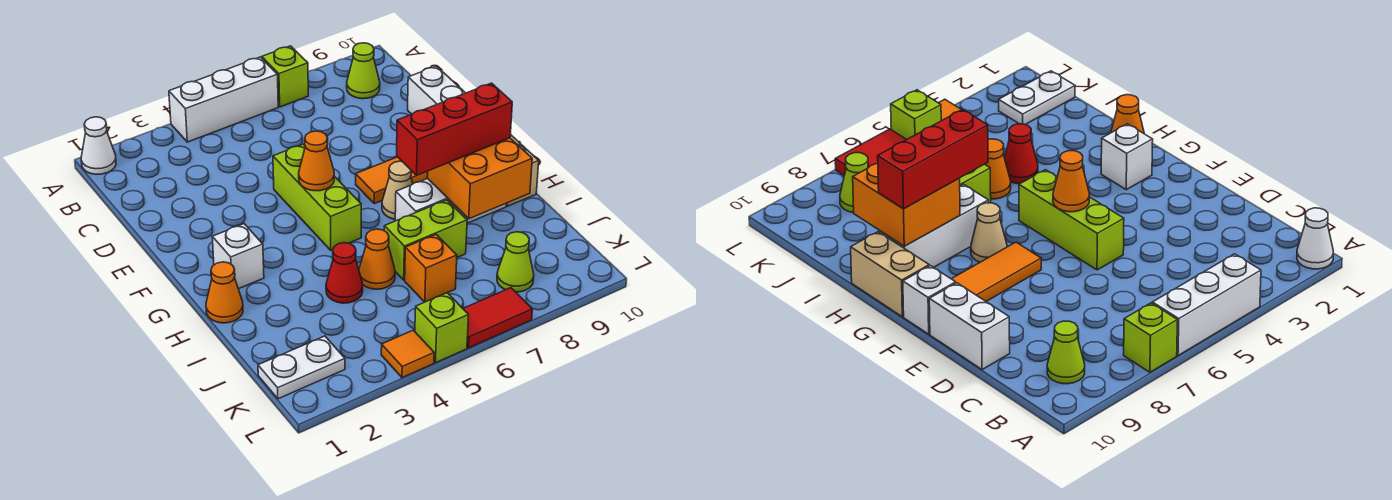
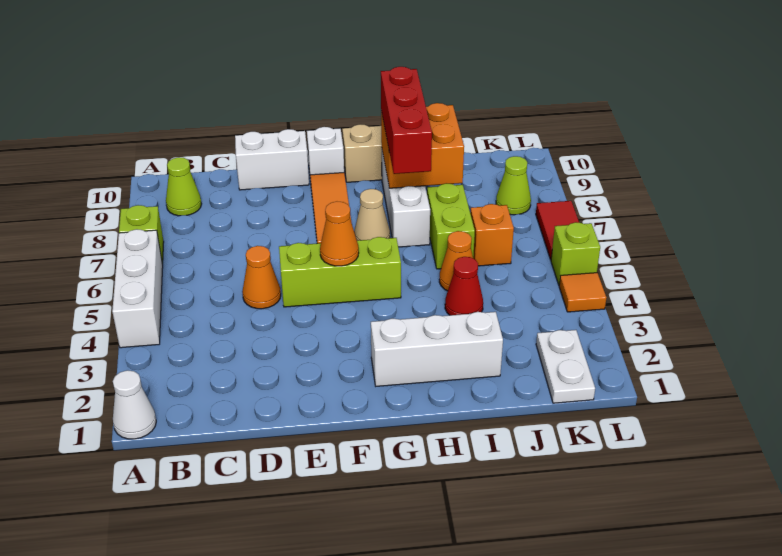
white 1x1 brick [212,224,264,289] -> white 1x3 brick [371,312,503,386]
orange 1x1 cone [206,262,243,323] -> orange 1x1 cone moved to [242,246,281,309]

